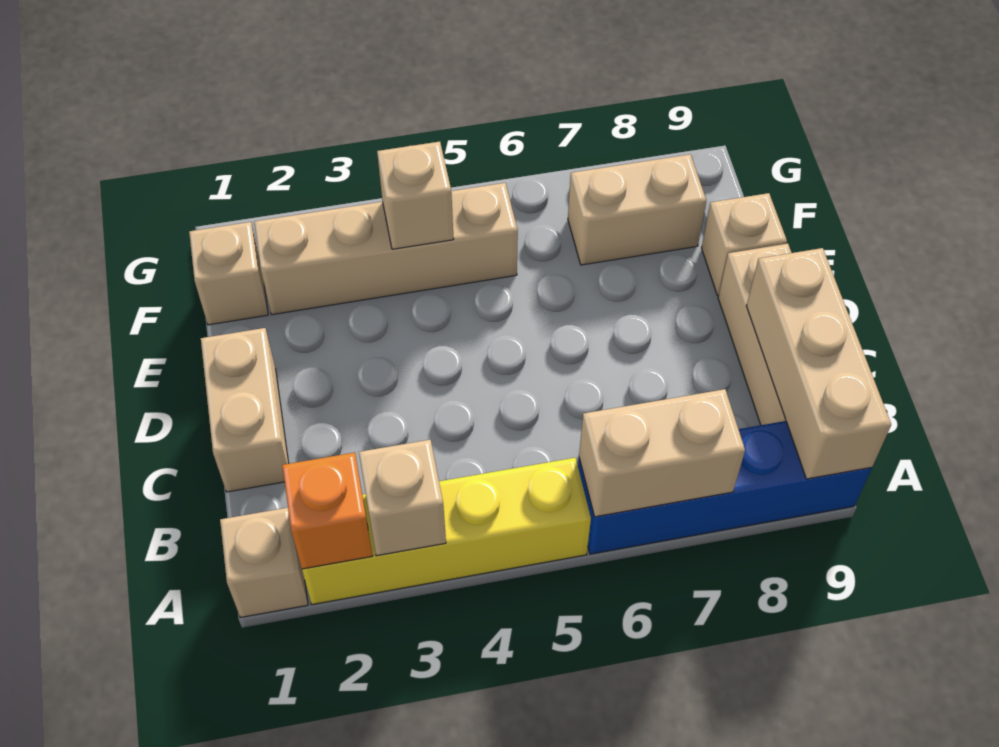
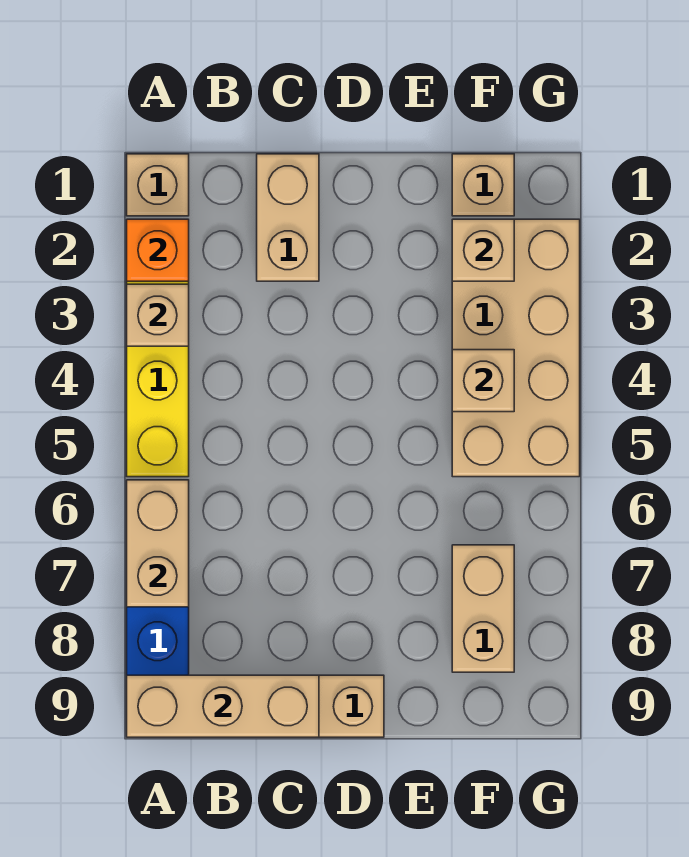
tan 1x2 brick [201,328,289,492] -> tan 1x2 brick turned to [257,154,319,281]
tan 1x1 brick [702,193,787,295] -> tan 1x1 brick moved to [452,219,514,281]
tan 1x4 brick [254,183,518,315] -> tan 2x4 brick [452,219,580,477]

